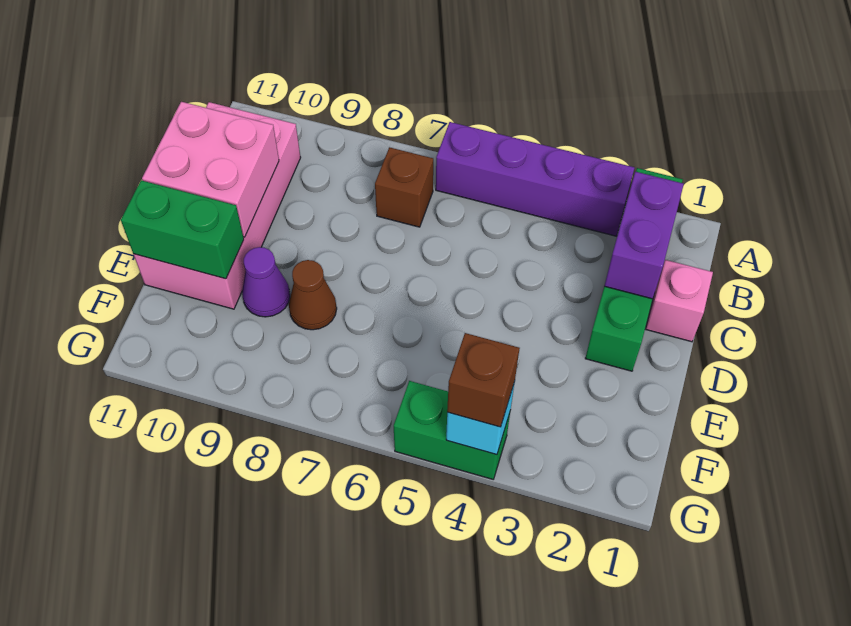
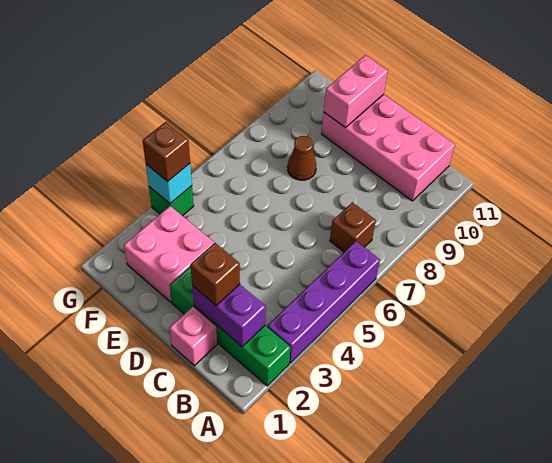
none -> brown 1x1 brick [190,243,240,305]
pink 2x2 brick [142,102,279,237] -> pink 2x2 brick moved to [124,206,215,302]
purple 1x1 cone [242,247,290,317] -> none
green 1x2 brick [121,180,244,279] -> pink 1x2 brick [324,55,388,128]
green 1x2 brick [394,381,510,479] -> green 1x1 brick [149,186,194,216]

